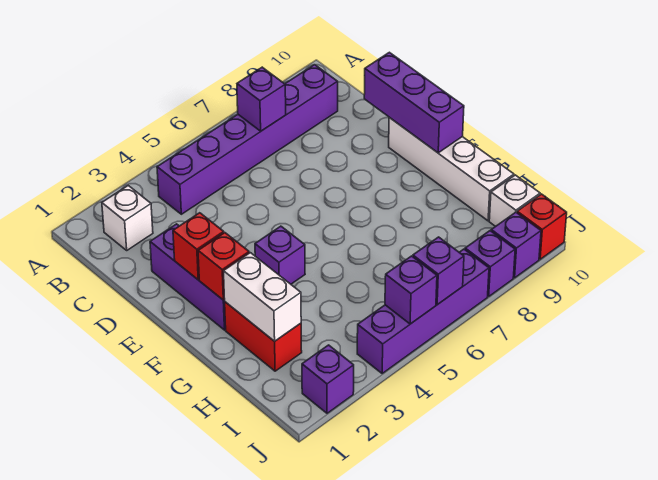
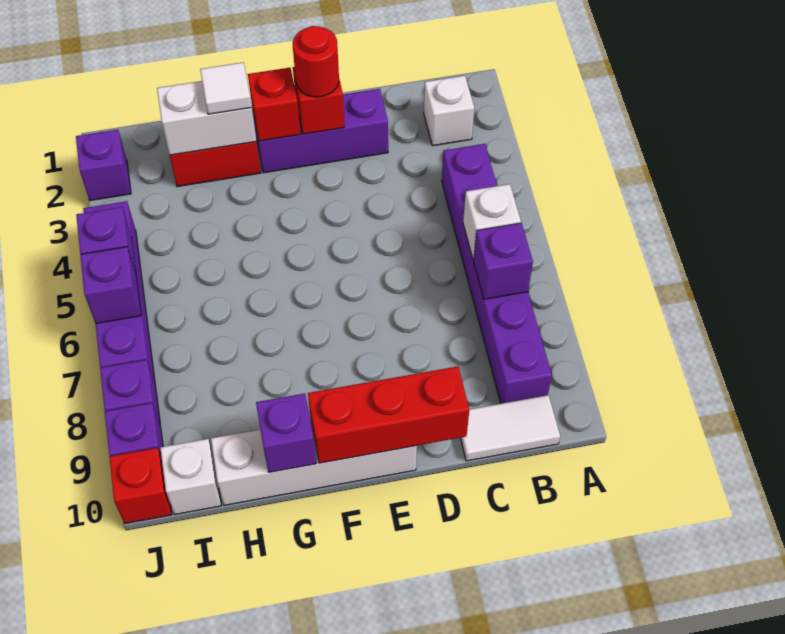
none -> white 1x1 brick [463,184,521,260]
none -> white 1x2 tile [461,395,560,461]
purple 1x3 brick [364,52,464,153] -> red 1x3 brick [308,366,469,463]
none -> red 1x1 round brick [293,26,339,97]
purple 1x1 brick [255,226,305,284] -> purple 1x1 brick moved to [256,394,316,472]
none -> white 1x1 tile [200,62,252,114]

